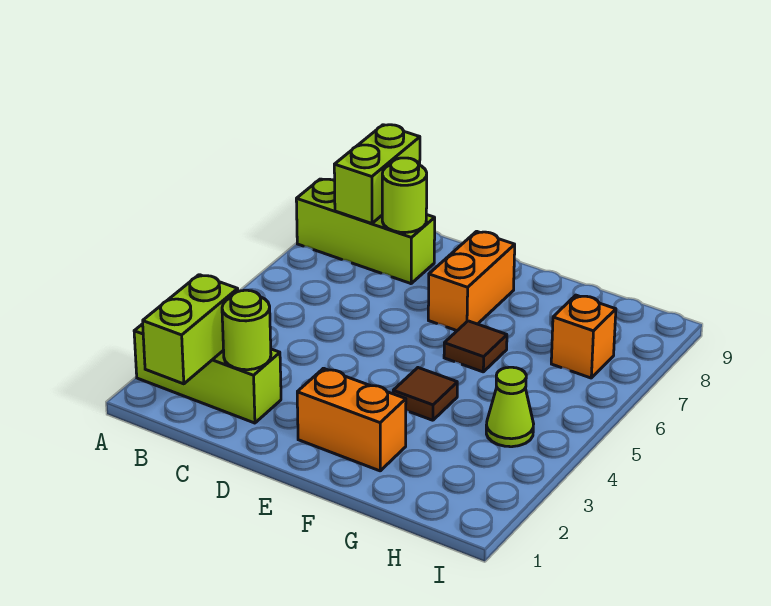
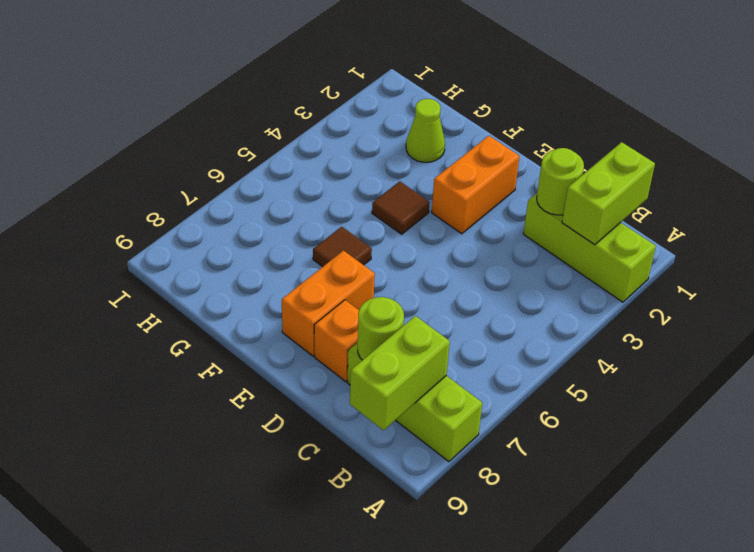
orange 1x2 brick [297,368,406,471] -> orange 1x2 brick turned to [432,136,519,234]
lime 1x1 cone [486,367,534,447] -> lime 1x1 cone moved to [406,99,445,162]
orange 1x1 brick [551,295,616,378] -> orange 1x1 brick moved to [314,300,359,382]

